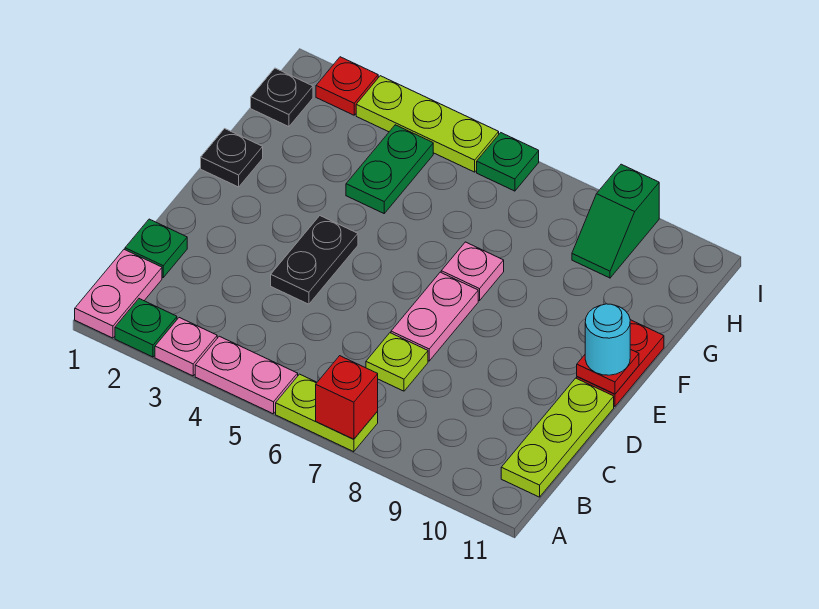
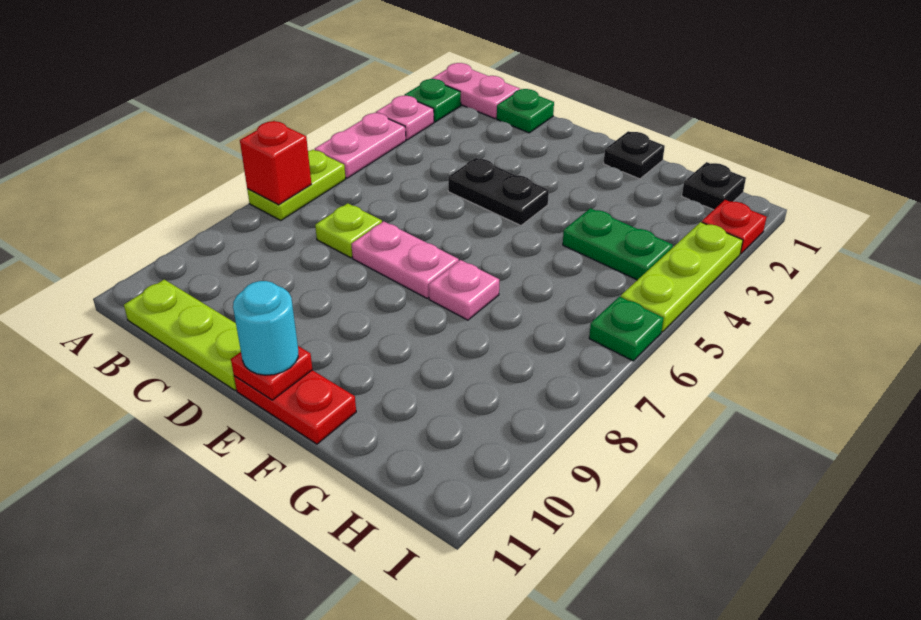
green 1x2 slope [572,164,659,278] -> none

